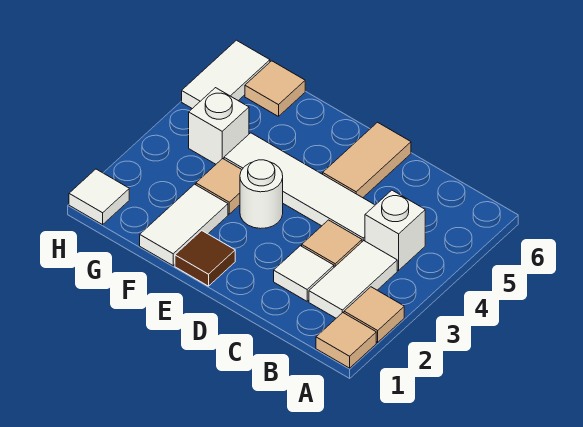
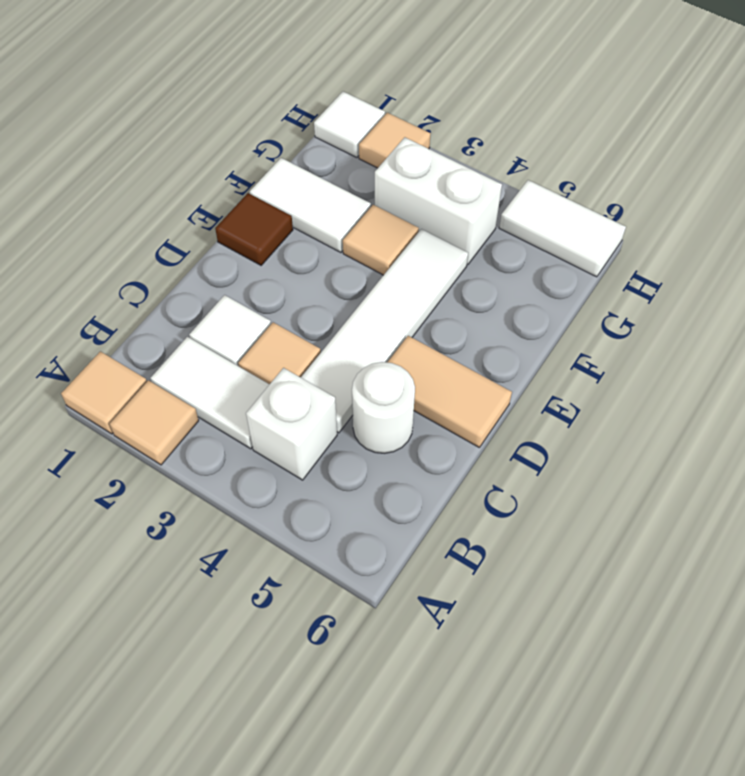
white 1x1 round brick [240,160,283,229] -> white 1x1 round brick moved to [352,362,415,453]
white 1x1 brick [189,88,249,164] -> white 1x2 brick [375,137,502,265]
tan 1x1 tile [245,61,305,116] -> tan 1x1 tile moved to [359,113,430,168]

